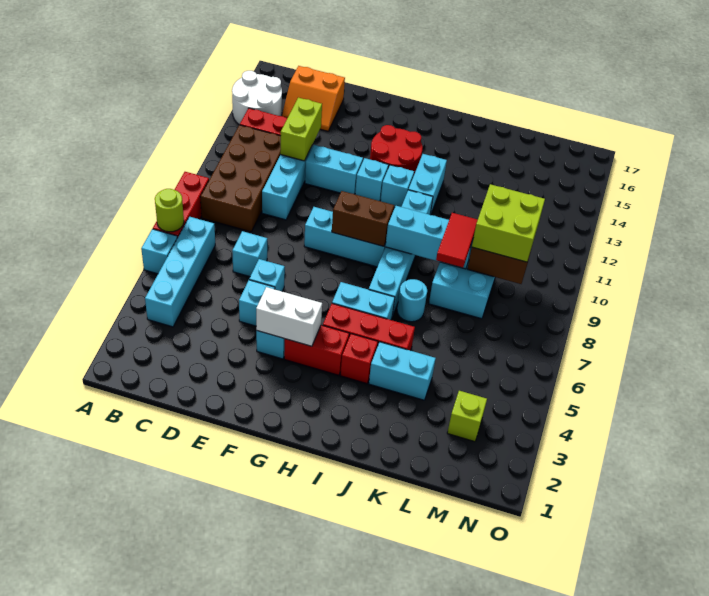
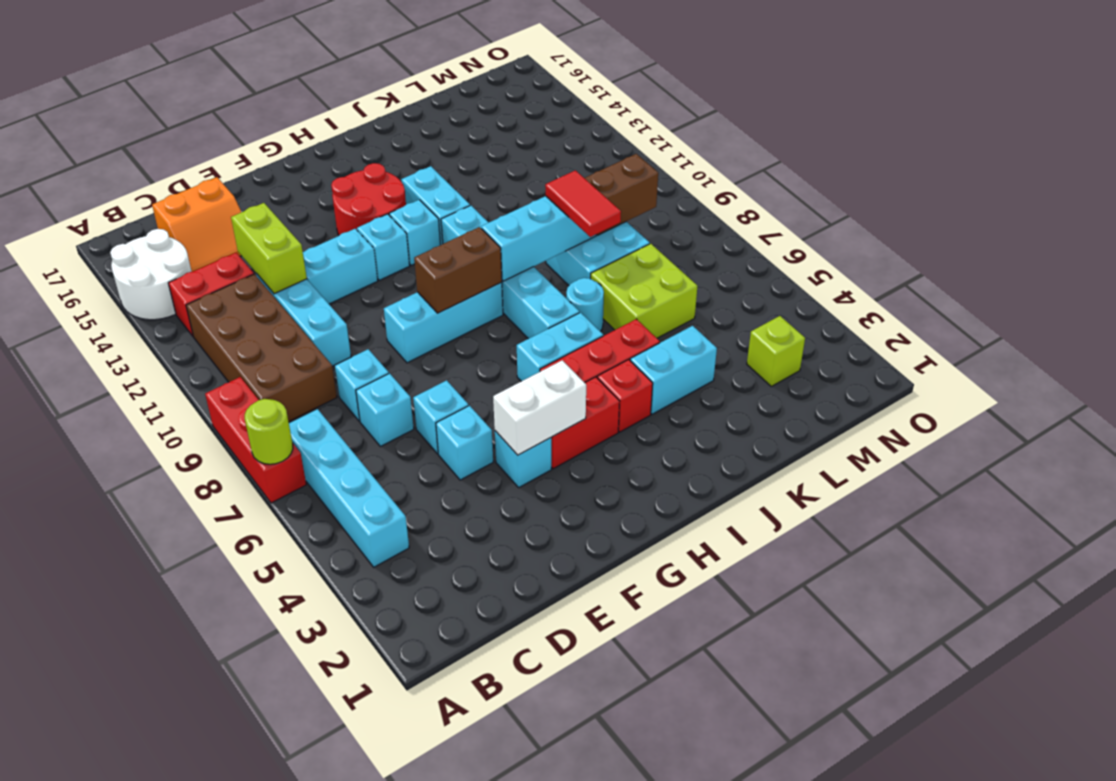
cyan 1x1 brick [141,229,177,274] -> cyan 1x1 brick moved to [335,349,389,421]
lime 2x2 brick [472,184,545,262] -> lime 2x2 brick moved to [591,244,698,338]

